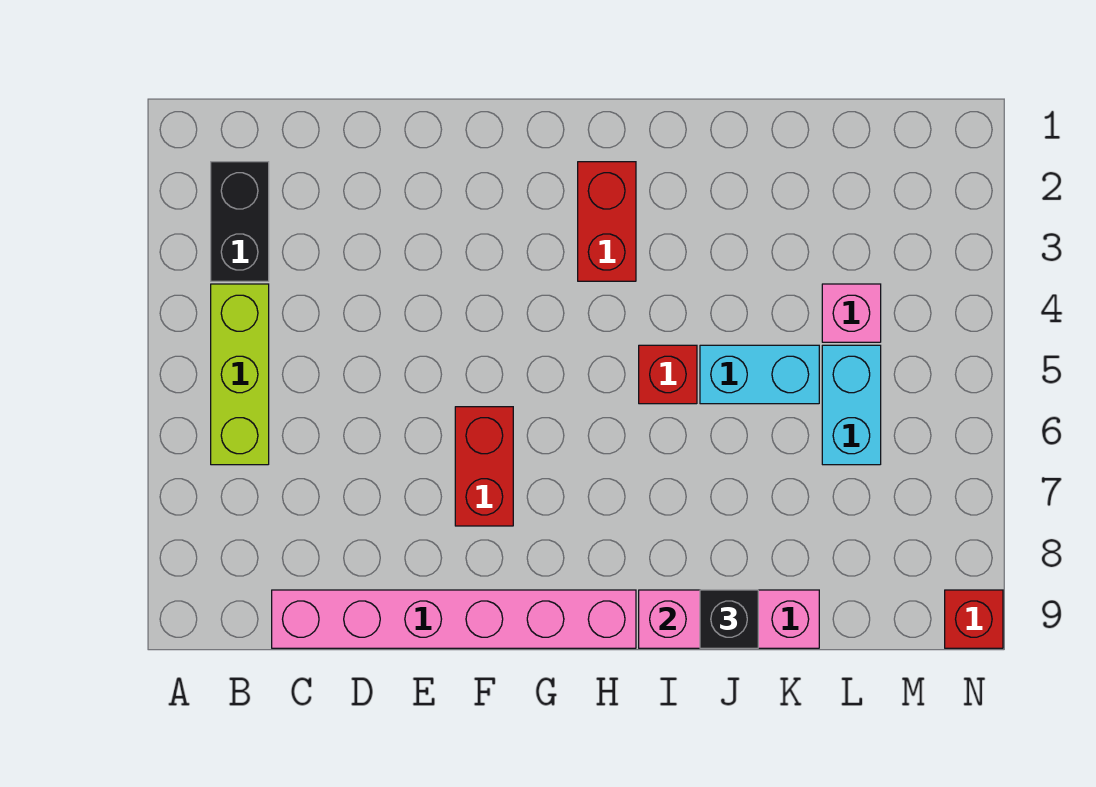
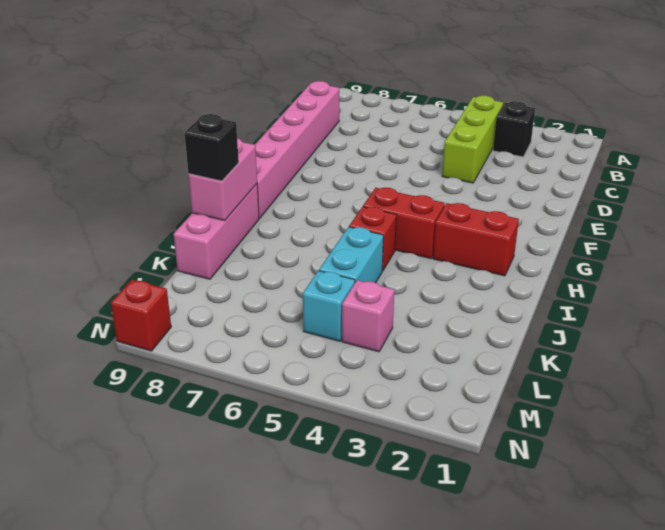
black 1x2 brick [211,162,269,281] -> black 1x1 brick [493,101,535,157]
lime 1x3 brick [211,284,269,465] -> lime 1x3 brick turned to [442,96,503,183]
red 1x2 brick [455,407,513,526] -> red 1x2 brick moved to [363,188,445,258]
cyan 1x2 brick [822,345,881,465] -> cyan 1x1 brick [303,271,355,341]

